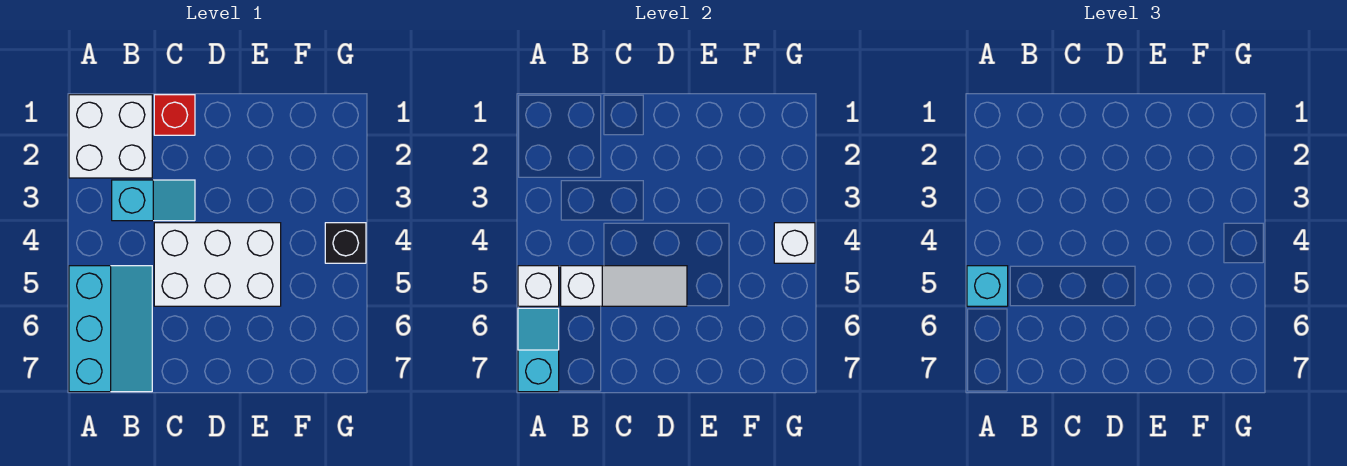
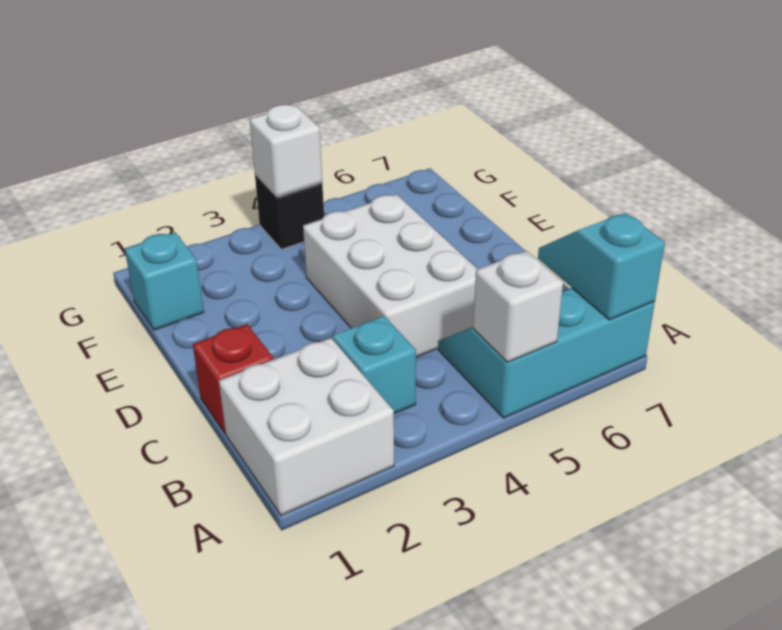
cyan 1x1 brick [967,266,1008,306] -> cyan 1x1 brick moved to [125,232,204,330]
cyan 1x2 slope [518,308,559,392] -> cyan 1x2 slope turned to [538,213,665,320]
white 1x3 slope [561,266,687,306] -> none

